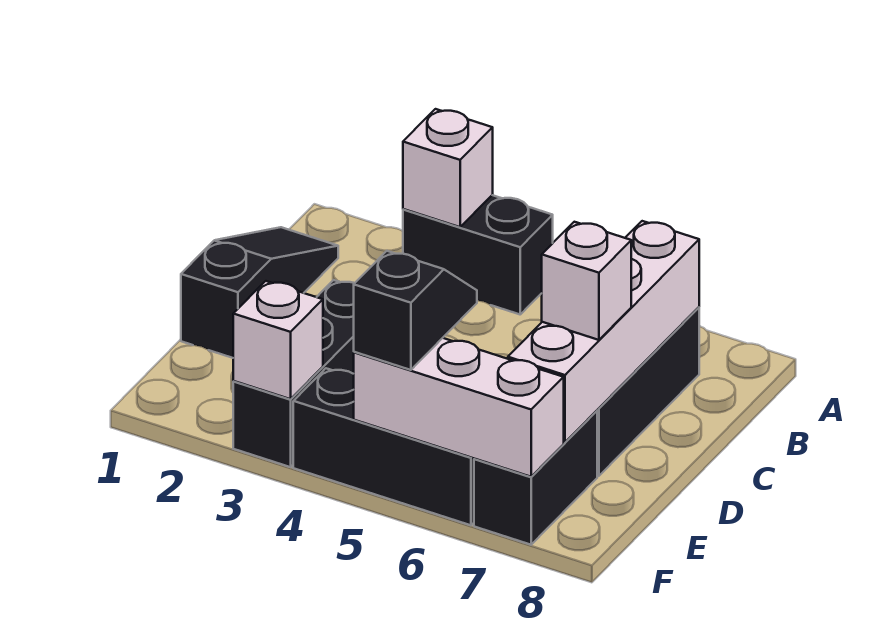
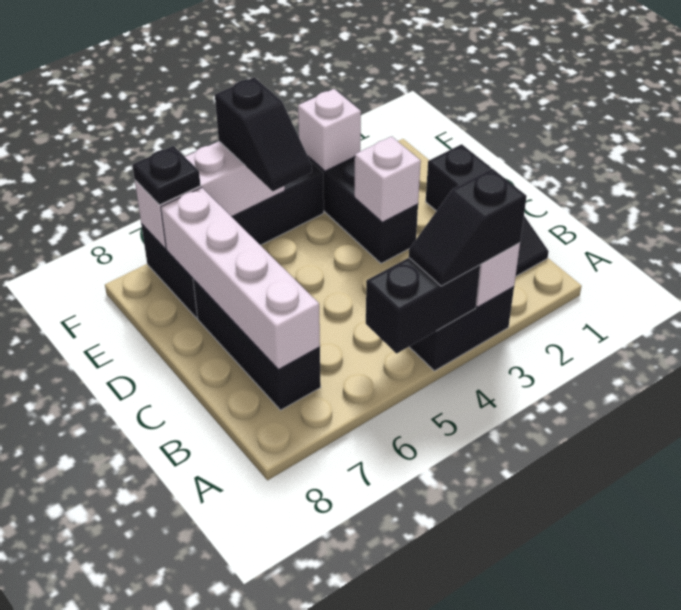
none -> black 1x2 slope [409,169,527,286]
none -> black 1x2 brick [366,258,480,354]
white 1x1 brick [542,222,631,340] -> white 1x1 brick moved to [354,136,421,222]
none -> black 1x1 plate [132,146,201,205]

